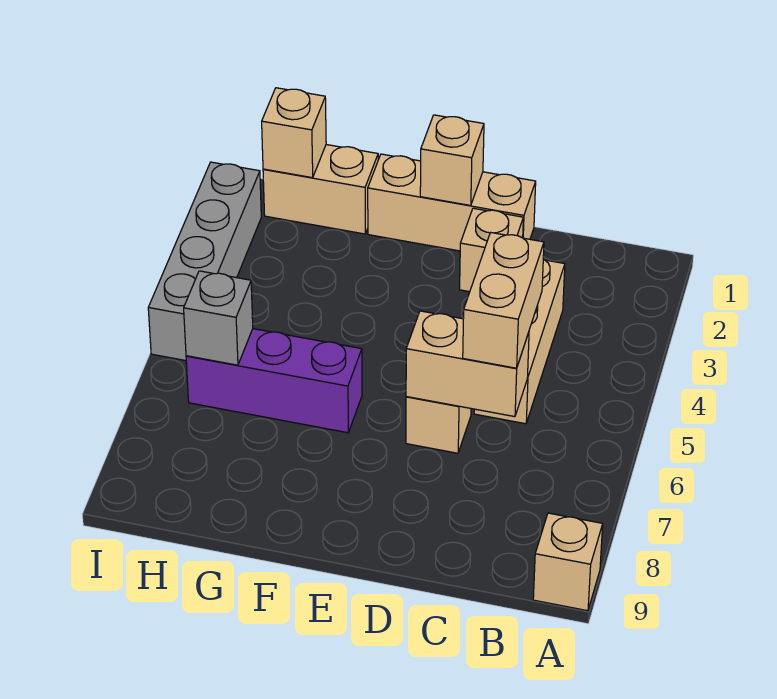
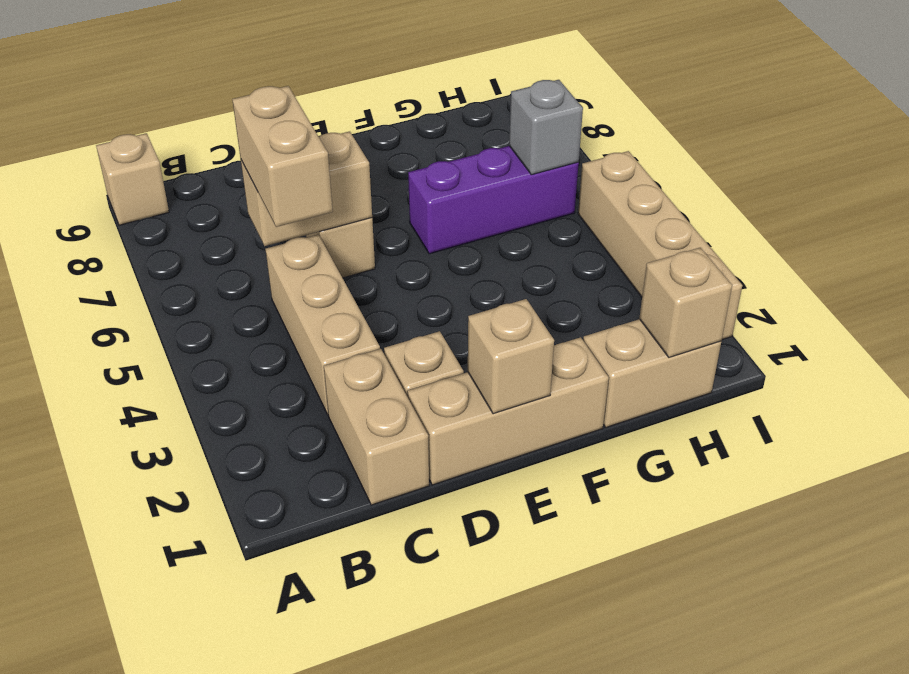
none -> tan 1x2 brick [324,349,429,505]
grey 1x4 brick [148,162,261,361] -> tan 1x4 brick [578,151,742,340]

